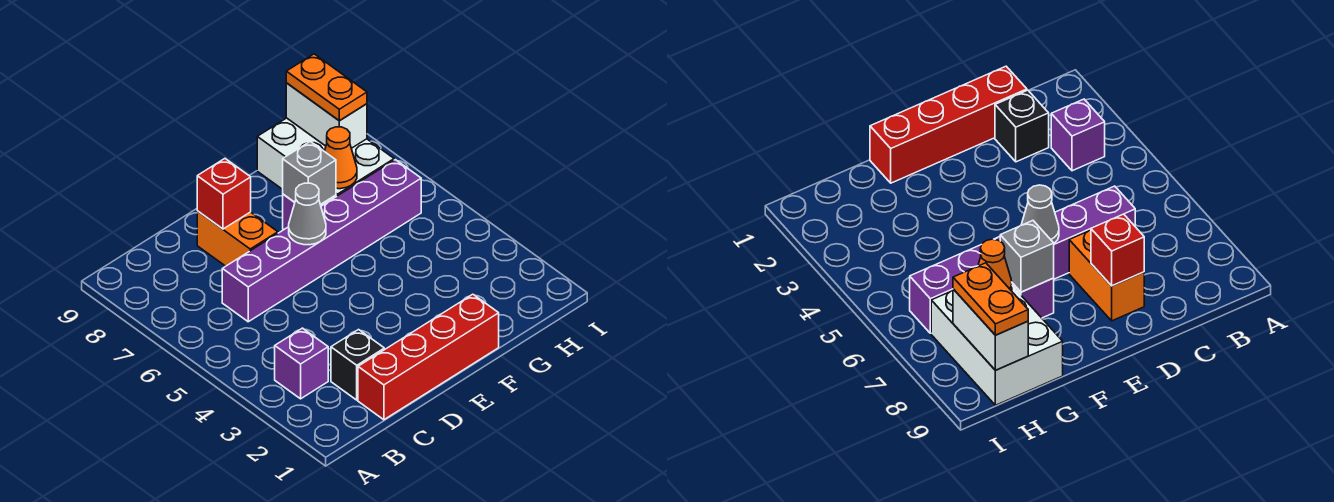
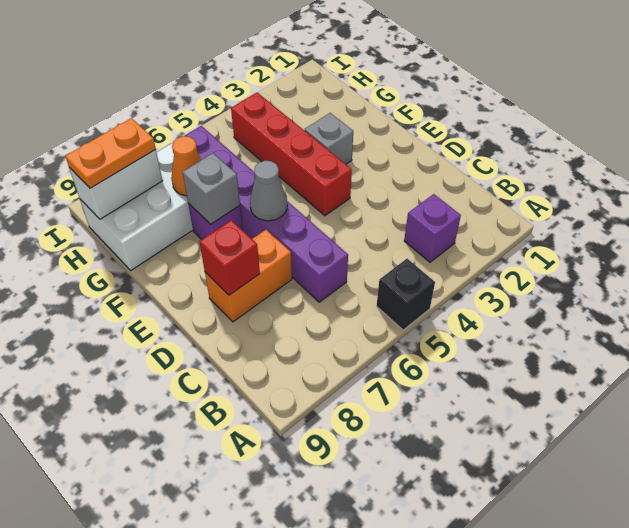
red 1x4 brick [358,294,499,420] -> red 1x4 brick moved to [231,93,352,216]
black 1x1 brick [331,330,384,400] -> black 1x1 brick moved to [377,259,435,330]
none -> grey 1x1 brick [305,113,353,164]

